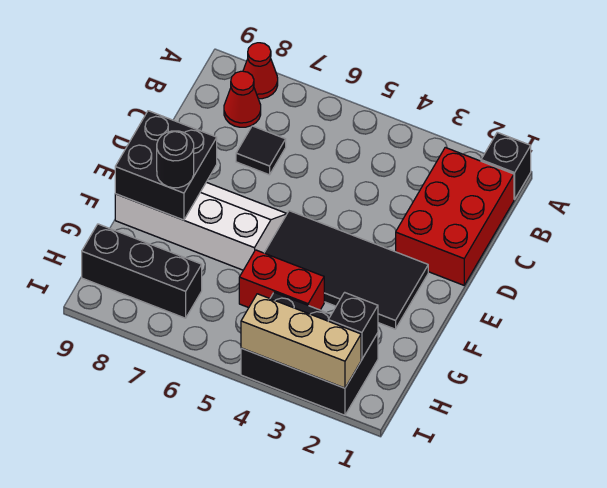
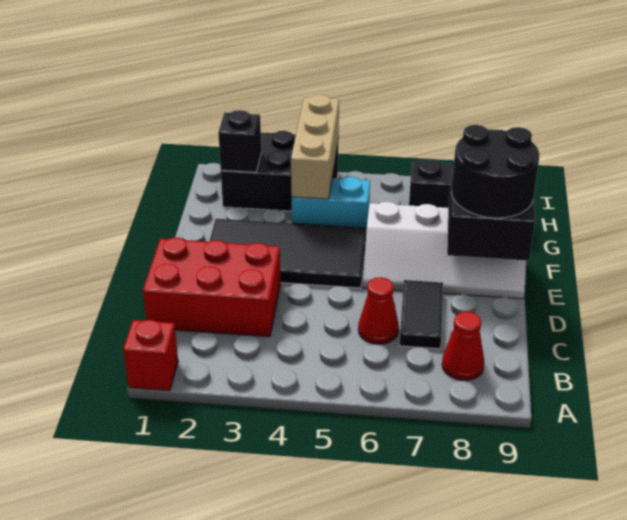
black 1x1 brick [481,132,531,199] -> red 1x1 brick [123,320,178,391]
red 1x1 cone [243,43,278,99] -> red 1x1 cone moved to [358,277,399,344]
red 2x3 brick [396,147,514,285] -> red 2x3 brick turned to [143,238,281,337]
black 1x1 tile [236,126,286,175] -> black 1x2 tile [400,280,443,349]
black 1x1 round brick [157,131,194,188] -> black 2x2 round brick [451,125,540,218]
red 1x2 brick [239,250,324,310] -> cyan 1x2 brick [292,177,370,228]
tan 1x3 brick [241,294,361,388] -> tan 1x3 brick turned to [291,95,339,199]

